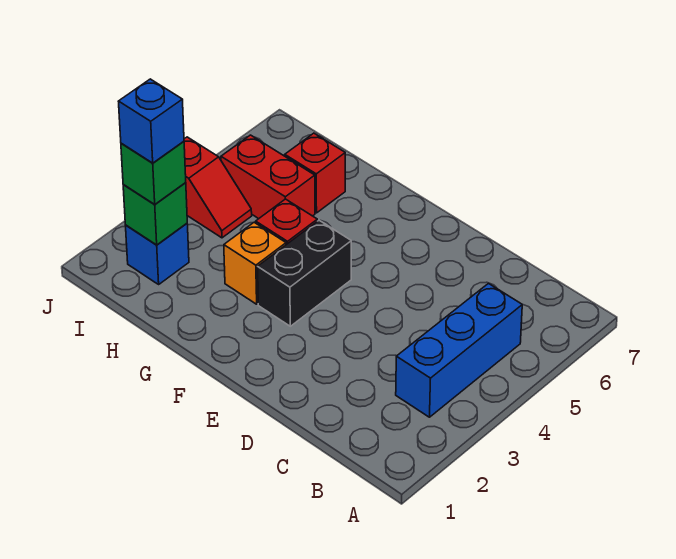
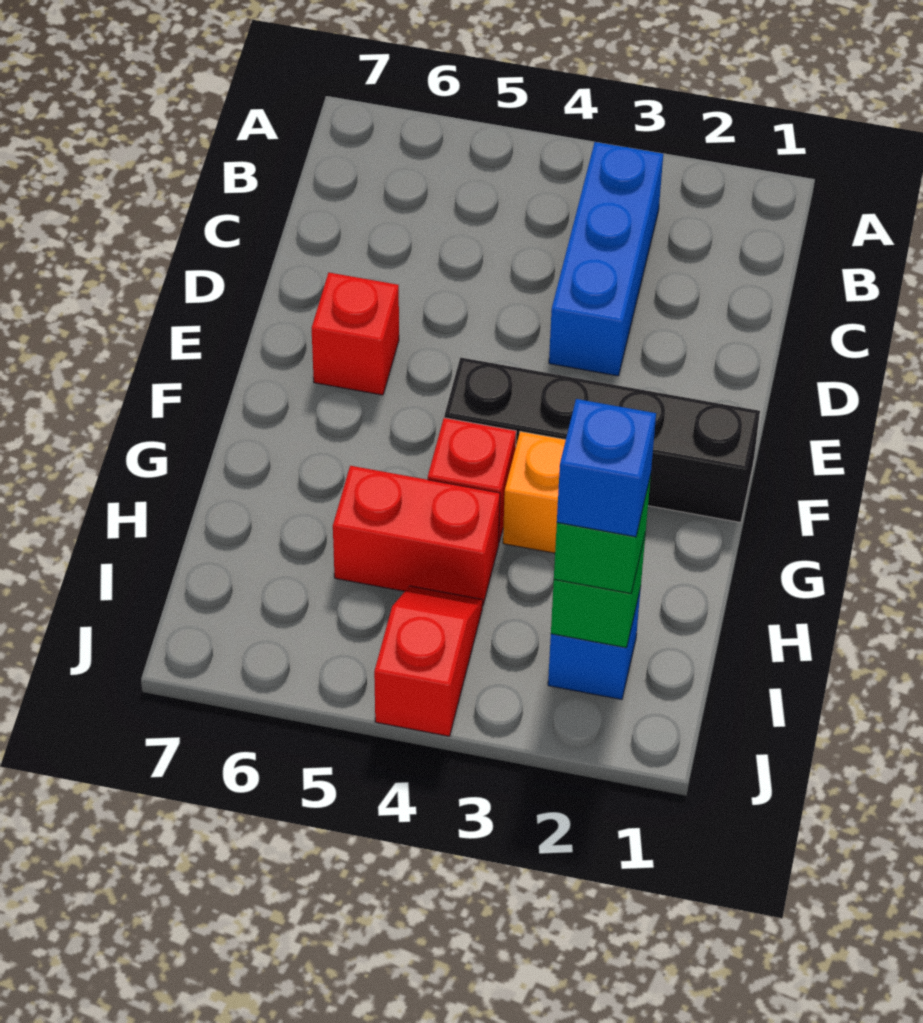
blue 1x3 brick [396,284,522,417] -> blue 1x3 brick turned to [549,142,663,376]
black 1x2 brick [258,220,351,326] -> black 1x4 brick [444,357,760,523]
red 1x2 brick [221,135,315,219] -> red 1x2 brick turned to [333,466,500,606]
red 1x1 brick [285,133,345,213] -> red 1x1 brick moved to [312,273,399,395]

